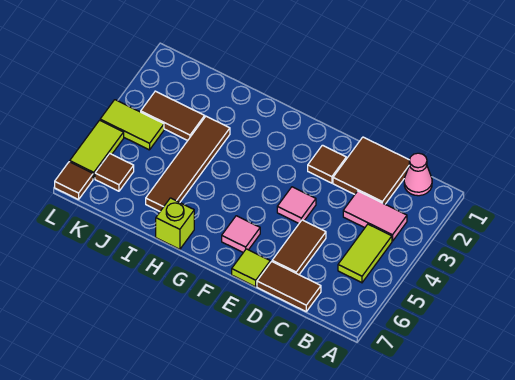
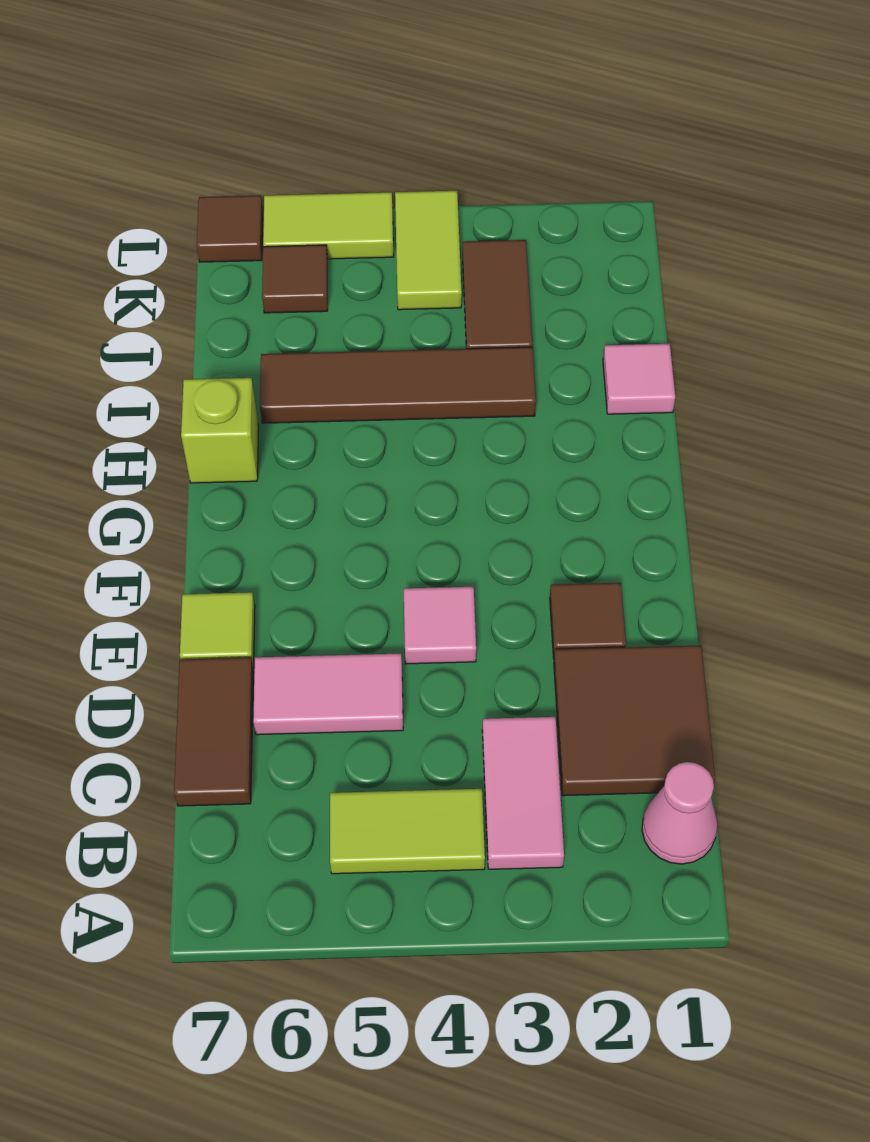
brown 1x2 tile [272,220,326,275] -> pink 1x2 tile [253,653,403,735]
pink 1x1 tile [222,216,260,252] -> pink 1x1 tile moved to [603,344,675,414]

